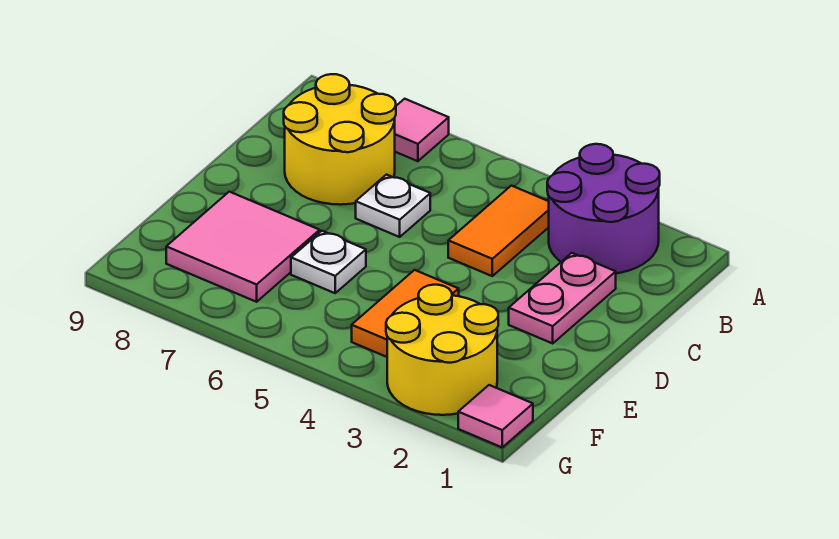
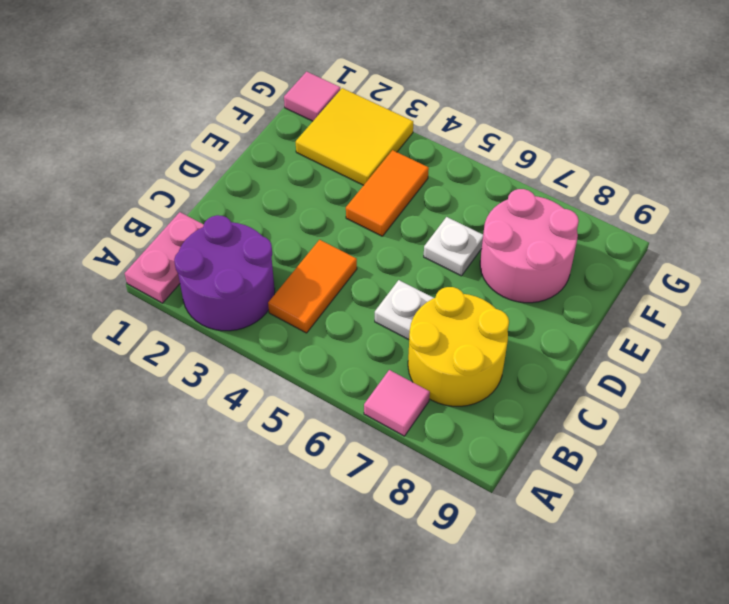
pink 1x2 plate [509,253,616,343] -> pink 1x2 plate moved to [125,212,204,303]
pink 2x2 tile [166,192,320,302] -> pink 2x2 round brick [480,189,579,303]
yellow 2x2 round brick [386,285,498,415] -> yellow 2x2 tile [296,88,413,185]

